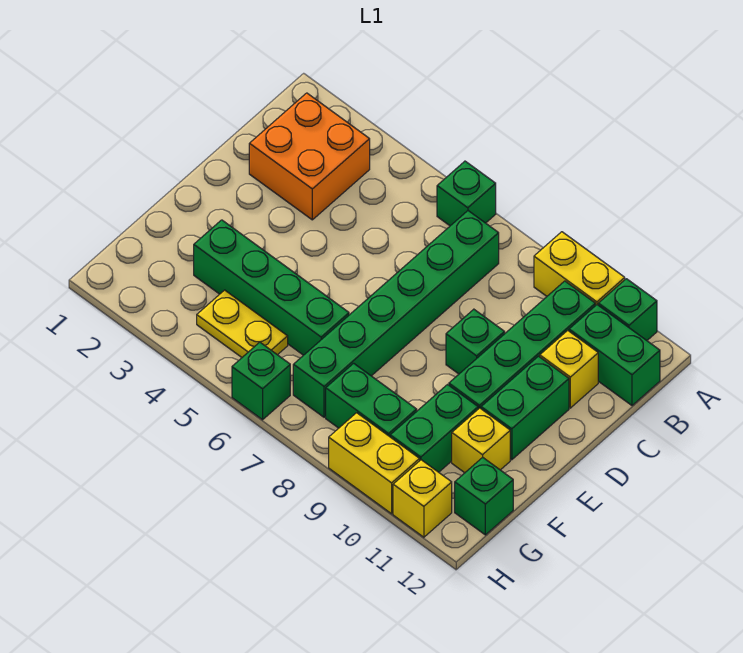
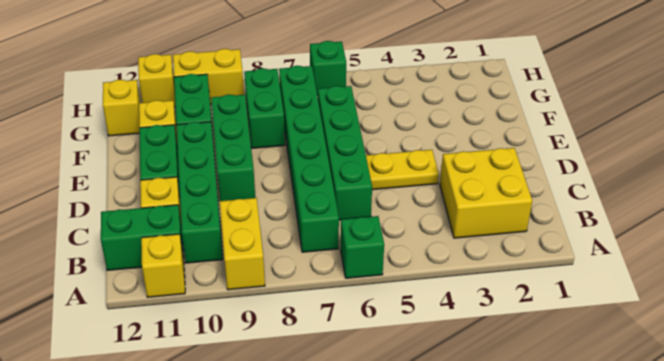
yellow 1x2 brick [534,232,625,306] -> yellow 1x2 brick turned to [220,198,265,290]
green 1x1 brick [598,279,657,340] -> yellow 1x1 brick [141,234,185,297]
orange 2x2 brick [249,93,370,220] -> yellow 2x2 brick [440,148,532,238]
green 1x1 brick [446,309,505,374] -> green 1x3 brick [211,95,255,201]
green 1x4 brick [194,220,349,355] -> green 1x4 brick turned to [318,86,372,220]
yellow 1x2 plate [197,290,288,357] -> yellow 1x2 plate moved to [366,150,439,190]
green 1x2 brick [326,363,417,437] -> green 1x2 brick turned to [244,68,285,148]
green 1x1 brick [455,457,513,535] -> yellow 1x1 brick [103,80,140,136]

